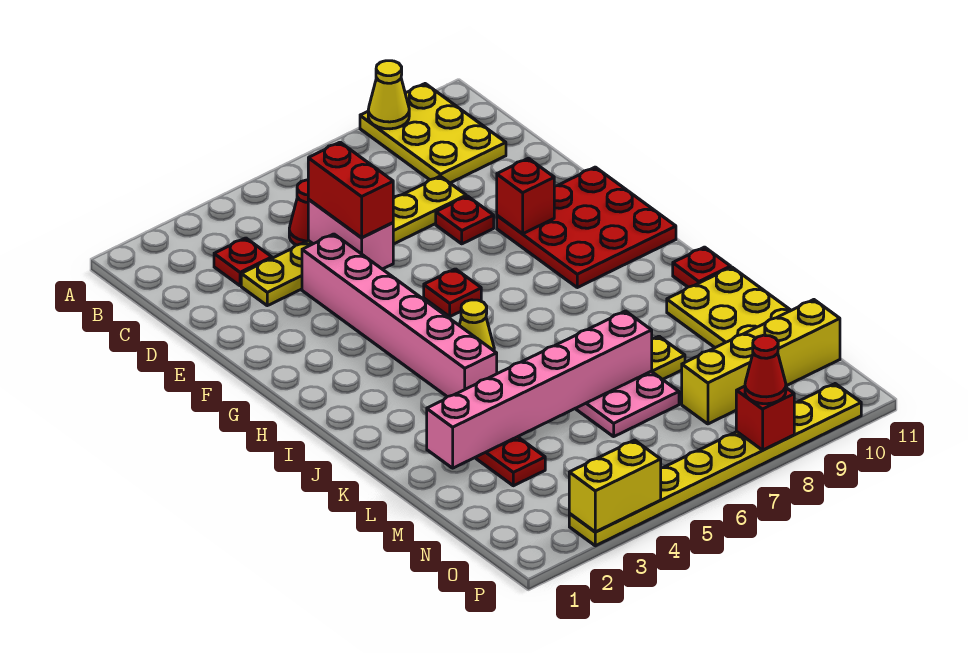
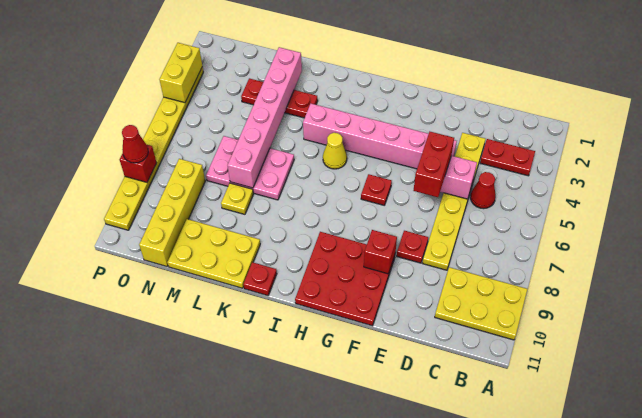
yellow 1x1 cone [368,61,409,129] -> none
red 1x1 plate [214,238,272,286] -> red 1x2 plate [480,139,535,176]
red 1x2 brick [308,142,393,238] -> red 1x2 brick turned to [413,132,454,197]

